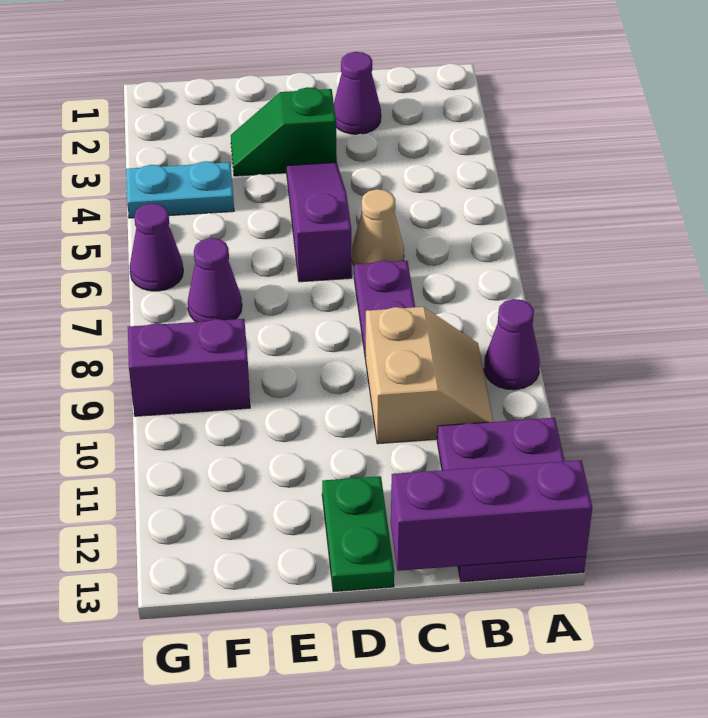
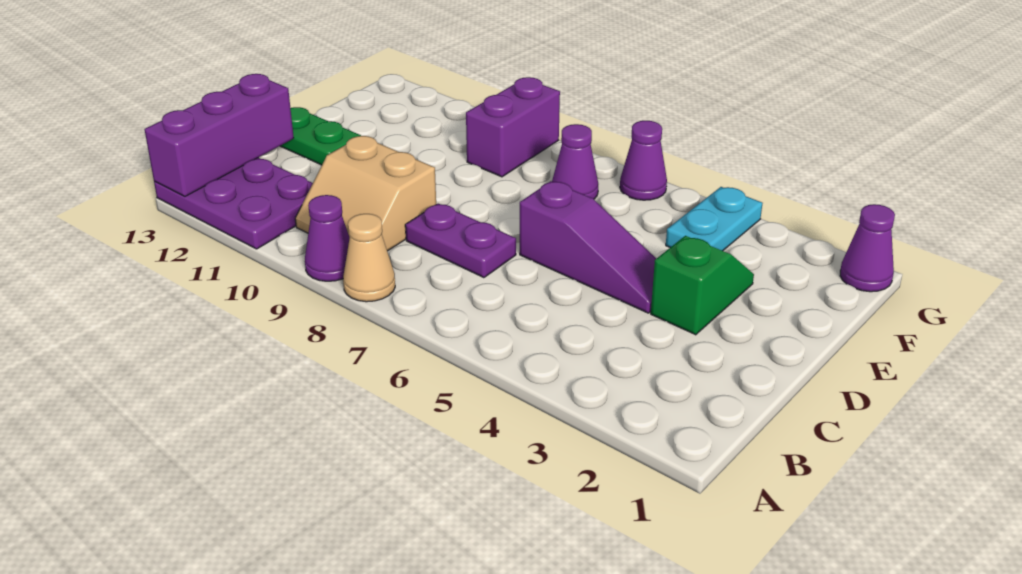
purple 1x1 cone [334,52,381,134] -> purple 1x1 cone moved to [840,204,895,292]
tan 1x1 cone [352,189,404,265] -> tan 1x1 cone moved to [343,214,395,302]

